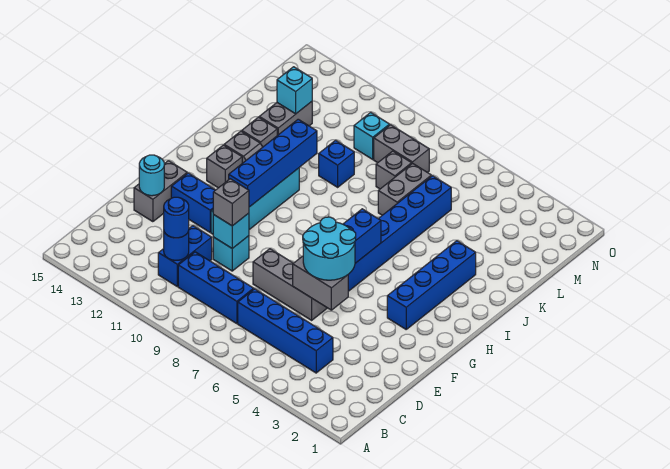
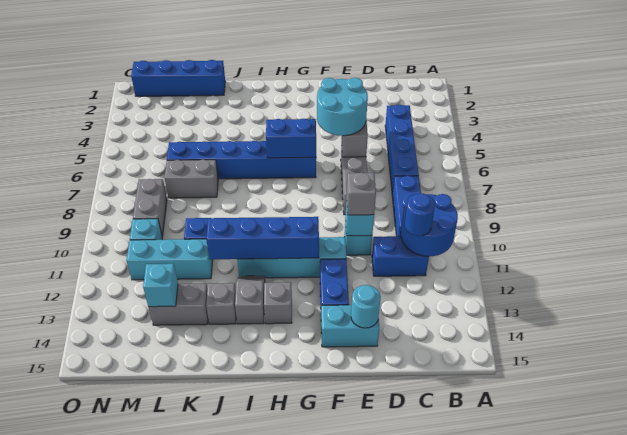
blue 1x1 round brick [164,231,189,260] -> blue 2x2 round brick [401,194,458,256]
grey 1x2 brick [134,161,187,222] -> cyan 1x2 brick [321,305,379,347]
blue 1x4 brick [387,241,476,329] -> blue 1x4 brick moved to [131,60,225,96]
none -> cyan 1x3 brick [126,239,213,280]
grey 1x1 brick [376,151,412,189] -> none

